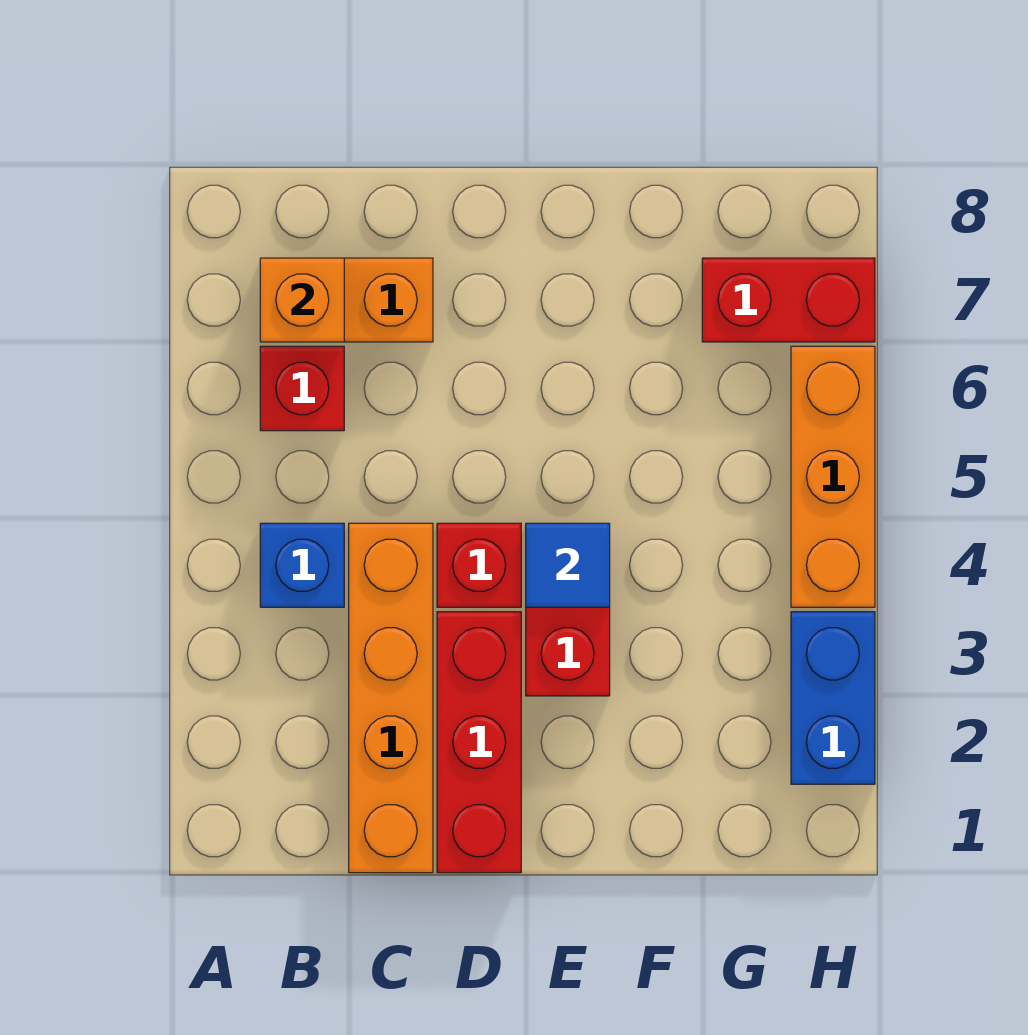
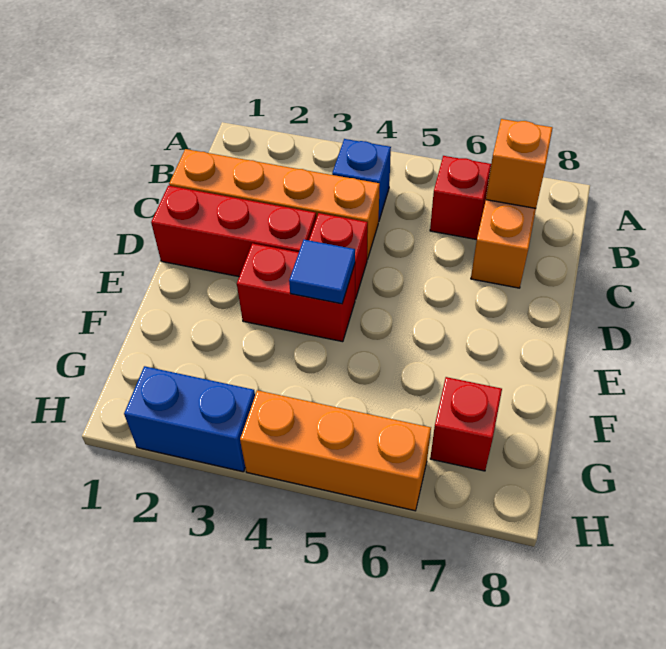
red 1x2 brick [702,258,875,342] -> red 1x1 brick [430,377,502,471]

